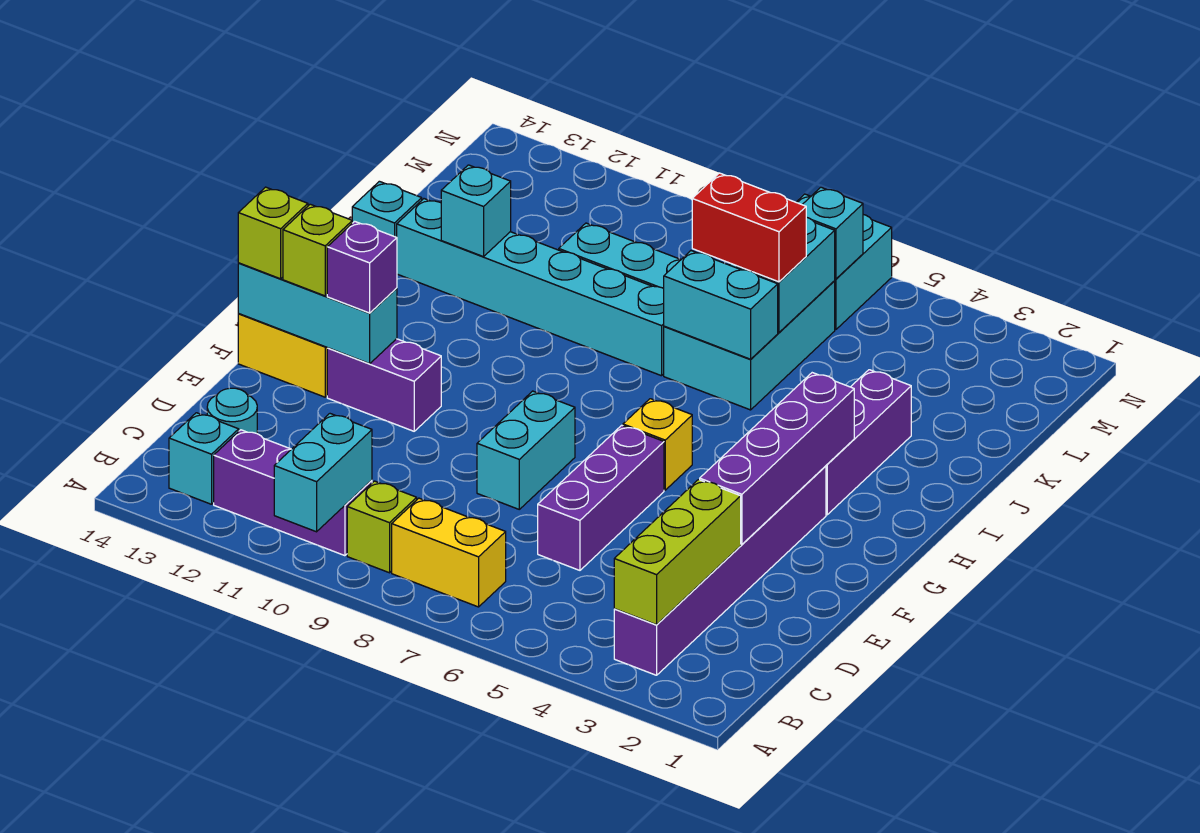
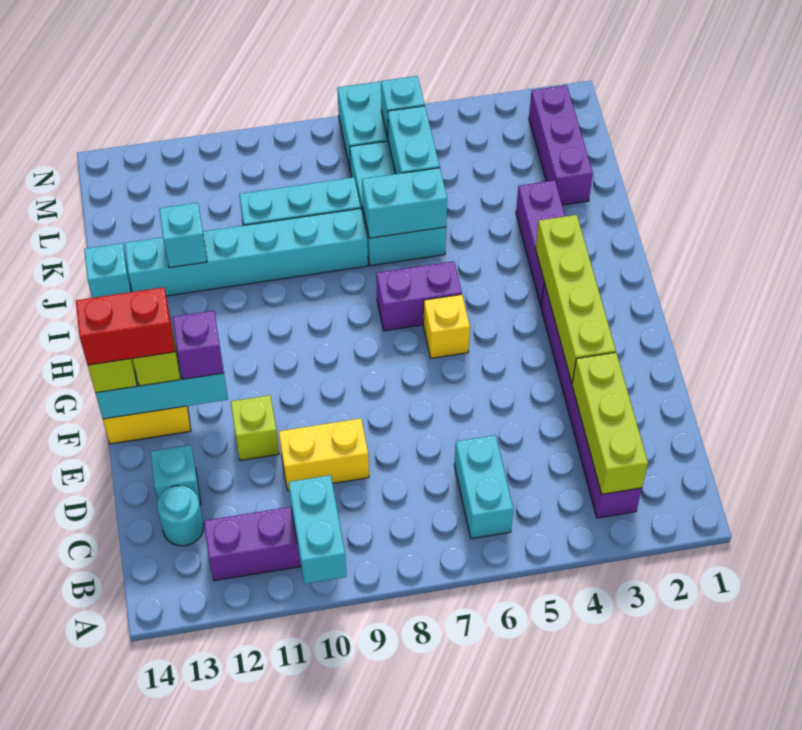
yellow 1x2 brick [392,498,506,607] -> yellow 1x2 brick moved to [279,418,369,491]
lime 1x1 brick [347,481,417,573] -> lime 1x1 brick moved to [231,395,279,460]
cyan 1x1 brick [169,413,239,504] -> cyan 1x1 brick moved to [150,445,201,505]
purple 1x3 brick [538,425,664,570] -> purple 1x3 brick moved to [529,85,593,205]
purple 1x4 brick [700,373,854,544] -> lime 1x4 brick [536,215,616,383]
cyan 1x2 brick [477,391,575,509] -> cyan 1x2 brick moved to [454,435,513,539]
purple 1x2 brick [327,339,441,431] -> purple 1x2 brick moved to [376,261,462,331]
red 1x2 brick [692,173,806,282] -> red 1x2 brick moved to [76,287,175,365]

